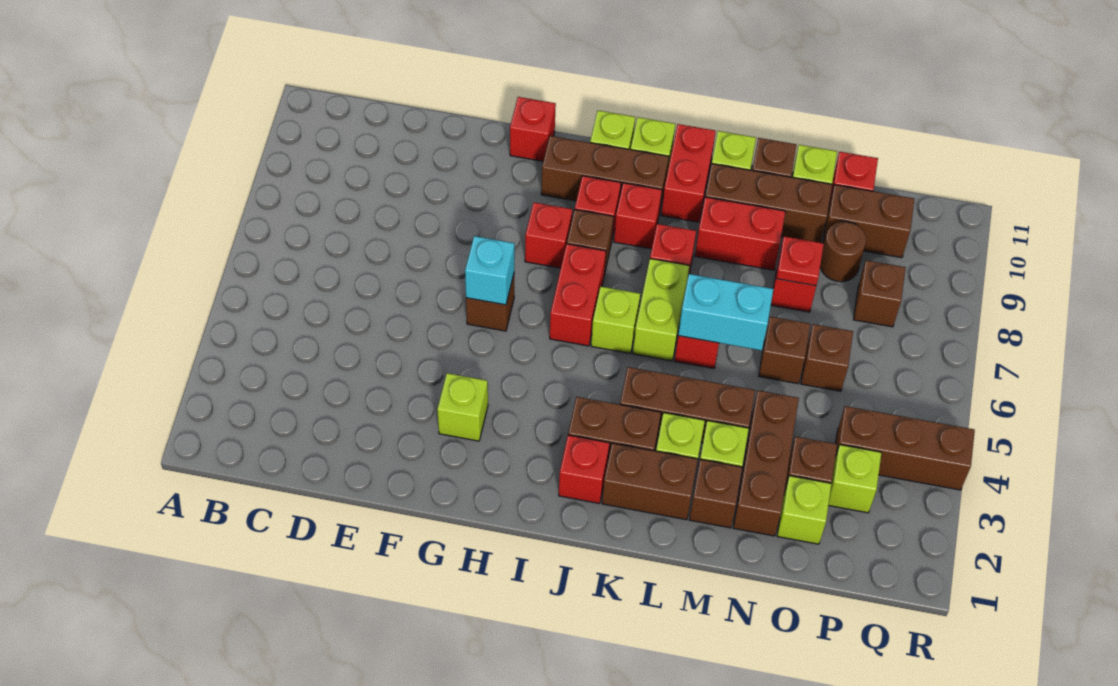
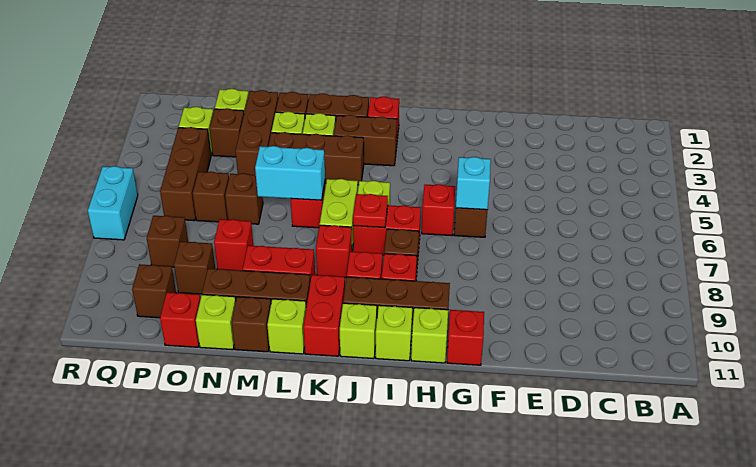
lime 1x1 brick [437,373,488,441] -> lime 1x1 brick moved to [411,308,448,363]
red 1x1 brick [525,202,572,268] -> red 1x1 brick moved to [422,184,455,236]
red 1x2 brick [550,244,606,346] -> red 1x2 brick turned to [353,205,421,255]
red 1x1 plate [776,236,824,286] -> red 1x1 plate moved to [353,194,388,228]
brown 1x1 round brick [820,222,866,282] -> brown 1x1 brick [174,242,215,294]
brown 1x2 brick [823,185,915,258] -> brown 1x1 brick [132,264,176,318]
brown 1x3 brick [836,406,975,490] -> brown 1x3 brick turned to [160,127,211,221]
none -> cyan 1x2 brick [88,166,138,240]

